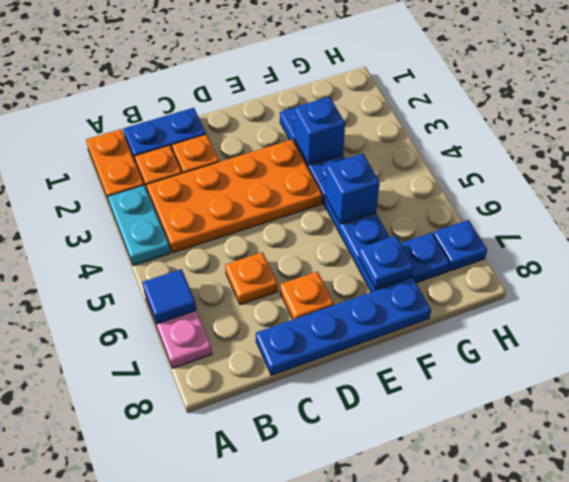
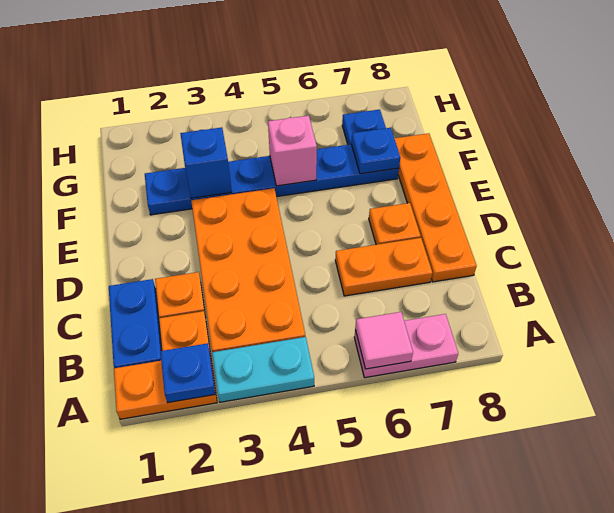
blue 1x1 tile [142,269,196,324] -> pink 1x1 tile [355,312,413,369]
orange 1x1 plate [225,252,278,305] -> orange 1x2 plate [335,238,432,296]
blue 1x4 plate [256,278,431,375] -> orange 1x4 plate [394,133,477,282]
blue 1x1 brick [325,153,380,224] -> pink 1x1 brick [268,116,317,186]
blue 1x1 plate [433,220,487,271] -> blue 1x1 plate moved to [160,343,215,403]

